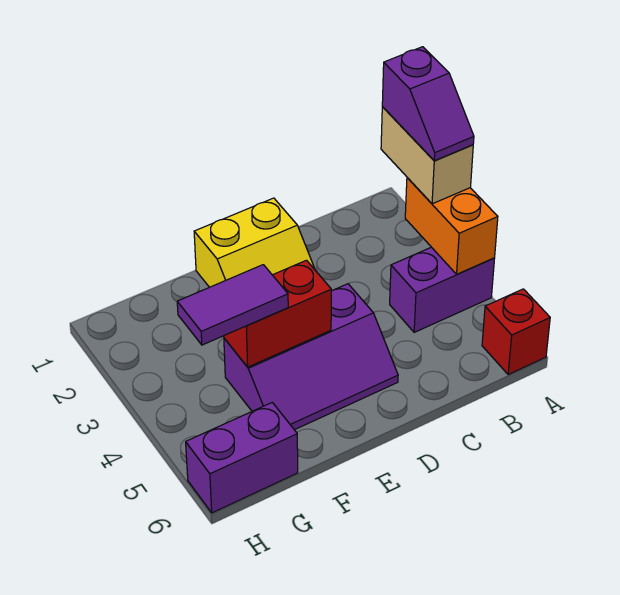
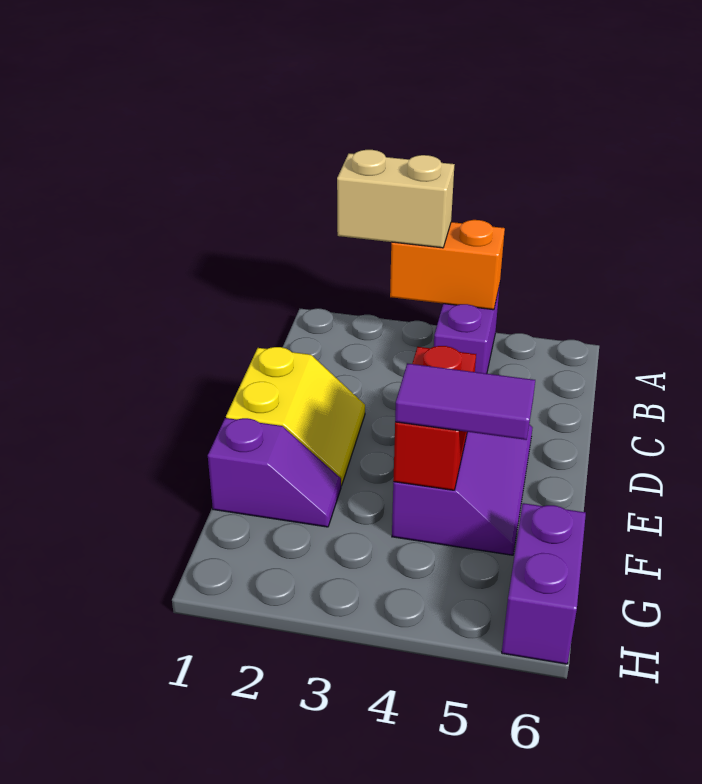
purple 1x2 slope [382,47,474,161] -> purple 1x2 slope moved to [208,418,341,527]
red 1x1 brick [482,289,550,374] -> none
purple 1x2 tile [177,265,288,345] -> purple 1x2 tile turned to [395,363,535,440]

